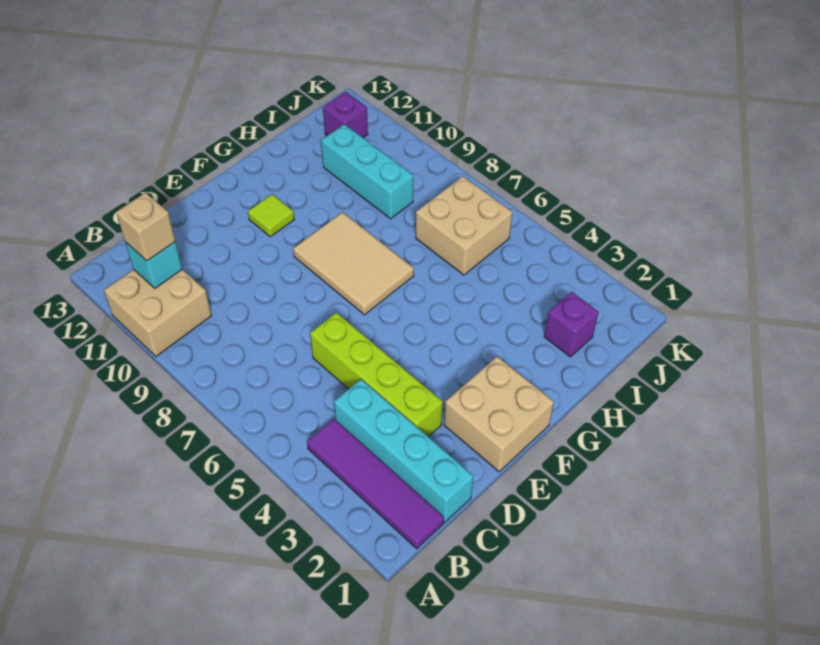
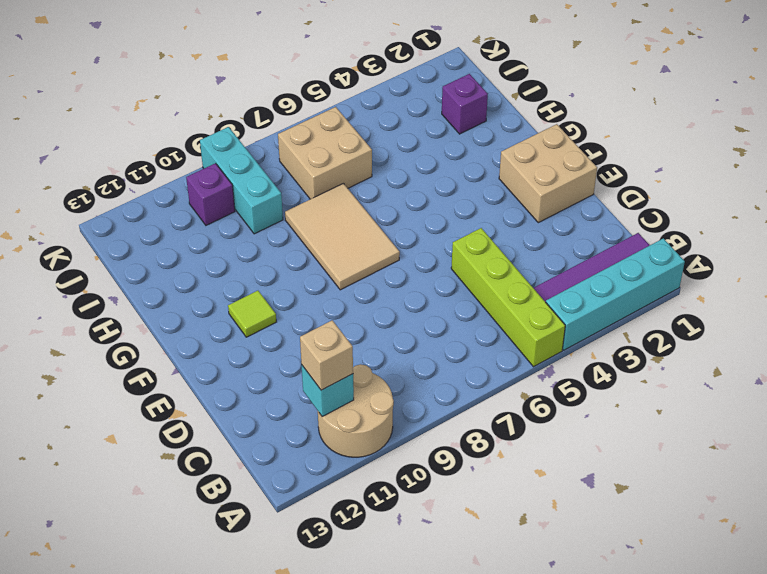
tan 2x2 brick [104,270,211,356] -> tan 2x2 round brick [318,364,394,457]
cyan 1x4 brick [334,379,473,522] -> cyan 1x4 brick moved to [546,238,685,350]
lime 1x4 brick [310,313,443,437] -> lime 1x4 brick turned to [451,228,565,367]
tan 2x3 tile [293,212,414,315] -> tan 2x3 tile turned to [285,183,400,290]
cyan 1x3 brick [321,124,413,219] -> cyan 1x3 brick turned to [200,127,283,234]
purple 1x1 brick [323,92,368,138] -> purple 1x1 brick moved to [186,163,235,225]

